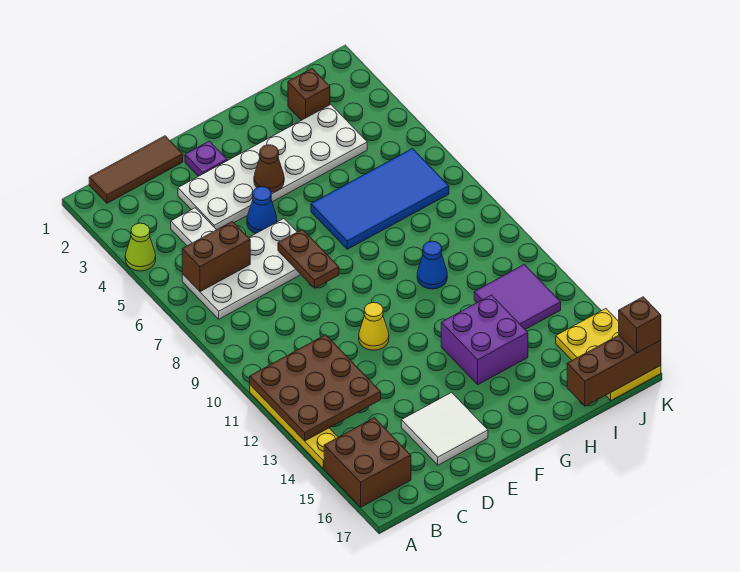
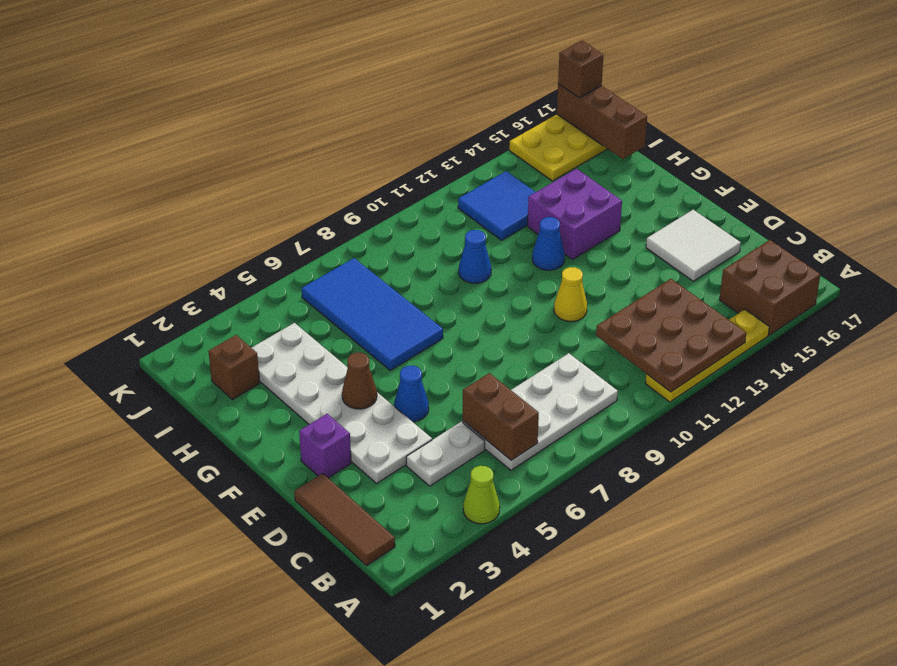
white 2x4 plate [182,219,301,319] -> white 2x4 plate turned to [463,353,618,470]
purple 1x1 plate [185,141,227,176] -> purple 1x1 brick [299,414,351,478]
brown 1x2 plate [278,230,339,288] -> none
none -> blue 1x1 cone [532,217,565,270]
purple 2x2 tile [474,264,561,329] -> blue 2x2 tile [458,171,535,240]

